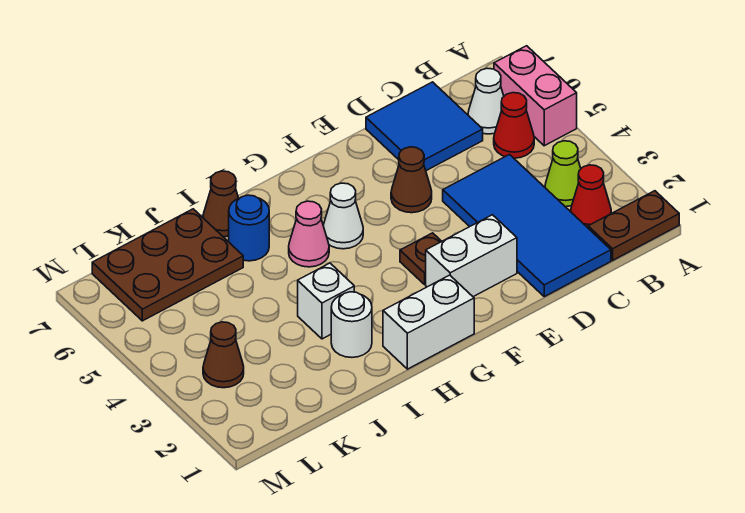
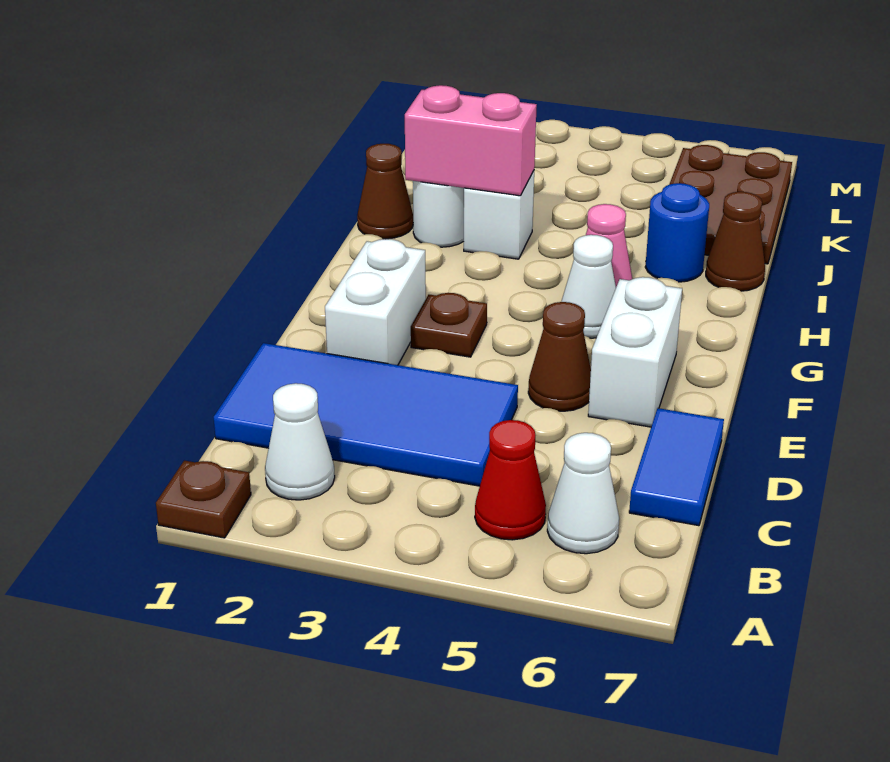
brown 1x2 plate [588,191,679,260] -> brown 1x1 plate [156,460,251,538]
pink 1x2 brick [494,46,577,146] -> pink 1x2 brick moved to [405,85,537,196]
red 1x1 cone [571,165,611,228] -> white 1x1 cone [265,383,335,500]
lime 1x1 cone [545,141,581,207] -> none
blue 2x2 tile [366,82,483,171] -> blue 1x2 tile [629,408,724,526]
white 1x2 brick [383,275,474,369] -> white 1x2 brick moved to [588,277,682,427]
brown 1x1 cone [203,322,244,388] -> brown 1x1 cone moved to [357,144,413,239]

